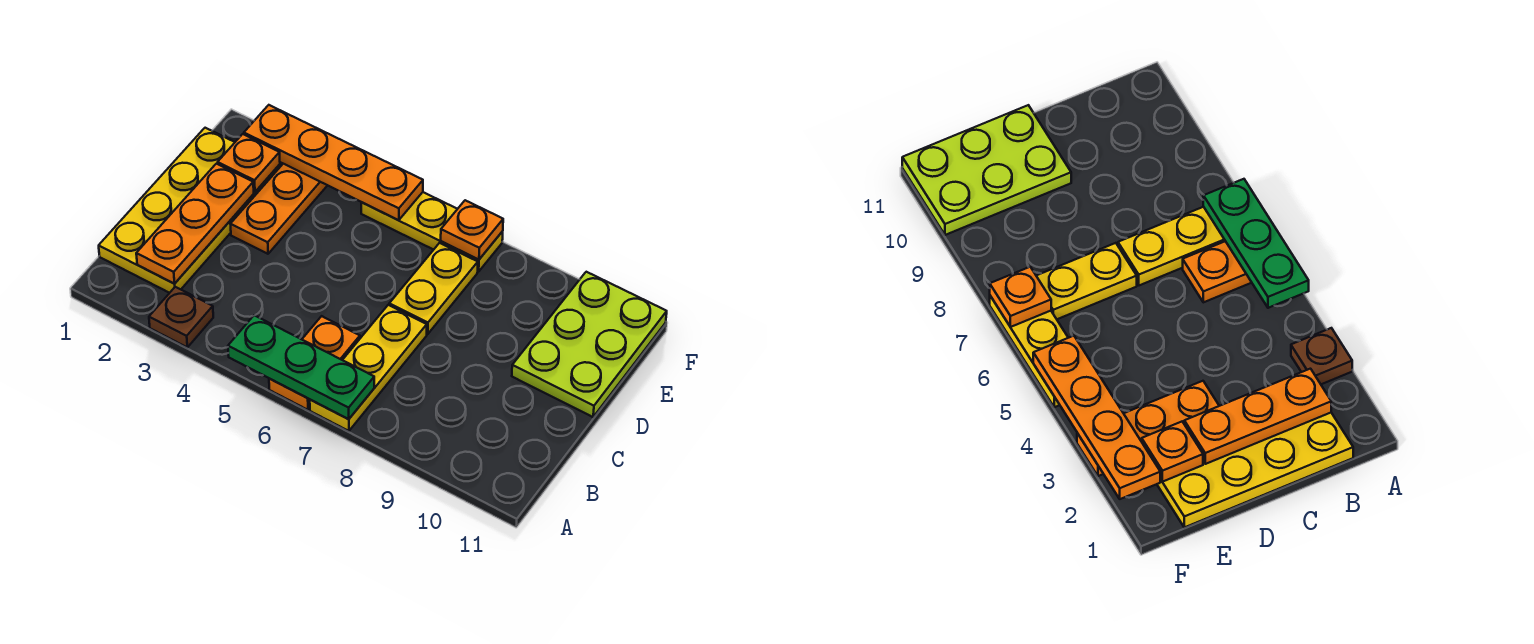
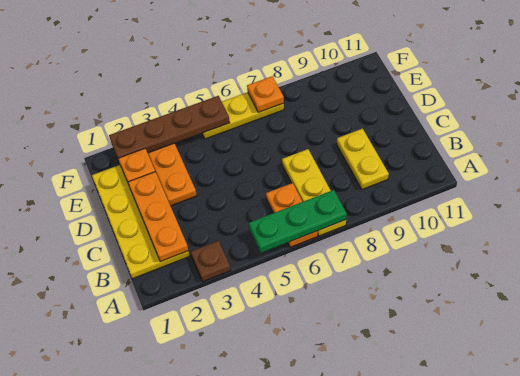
yellow 1x2 plate [389,243,478,334] -> yellow 1x2 plate moved to [337,129,389,189]
lime 2x3 plate [512,272,667,417] -> none
orange 1x4 plate [244,105,423,220] -> brown 1x4 plate [109,96,230,160]

